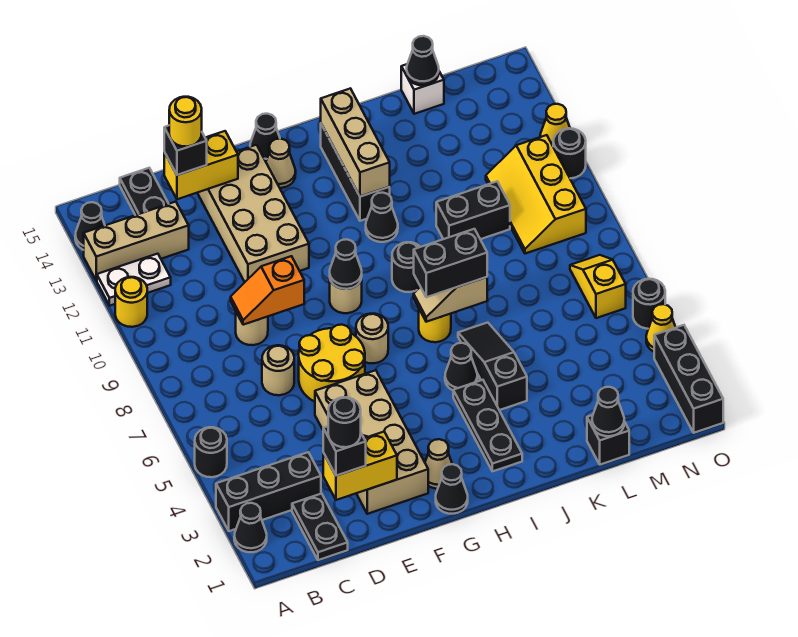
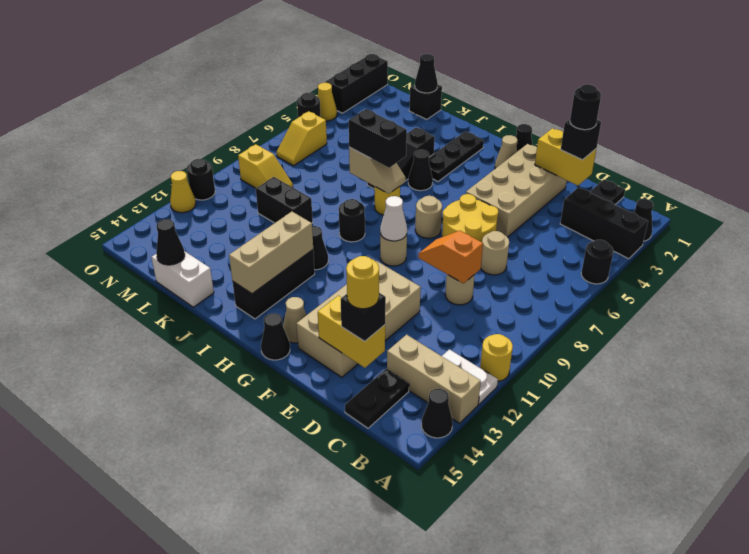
orange 1x2 slope [231,256,304,325] -> orange 1x2 slope turned to [419,231,483,283]
black 1x1 cone [330,239,362,289] -> white 1x1 cone [380,196,407,241]
white 1x1 brick [401,64,444,114] -> white 1x2 brick [152,251,214,307]
yellow 2x3 slope [486,135,586,254] -> yellow 1x2 slope [238,144,293,188]

